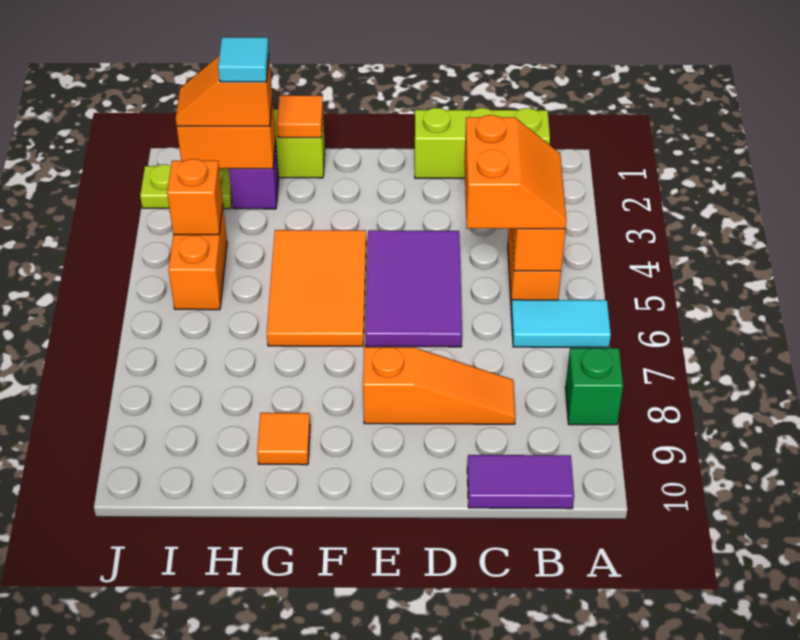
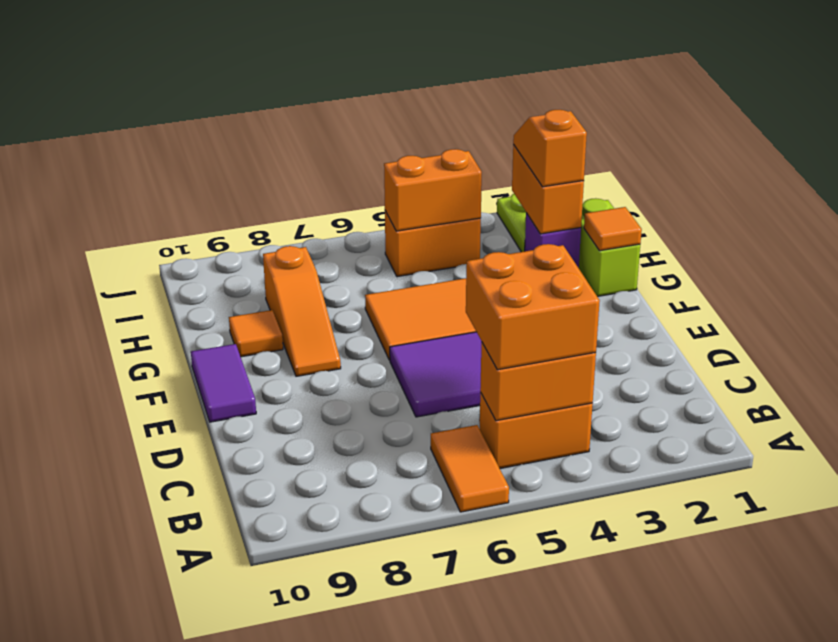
cyan 1x2 tile [511,300,611,347] -> orange 1x2 tile [431,425,509,512]
green 1x1 brick [565,348,623,425] -> none
lime 1x3 brick [415,108,550,178] -> none
orange 2x2 slope [464,115,566,229] -> orange 2x2 brick [466,244,600,370]
purple 1x2 tile [467,455,574,509] -> purple 1x2 tile moved to [191,344,256,422]
orange 1x3 slope [363,347,515,424] -> orange 1x3 slope moved to [263,246,341,376]
cyan 1x1 tile [218,37,269,82] -> none
orange 1x1 brick [167,159,223,235] -> orange 1x2 brick [384,149,482,231]

